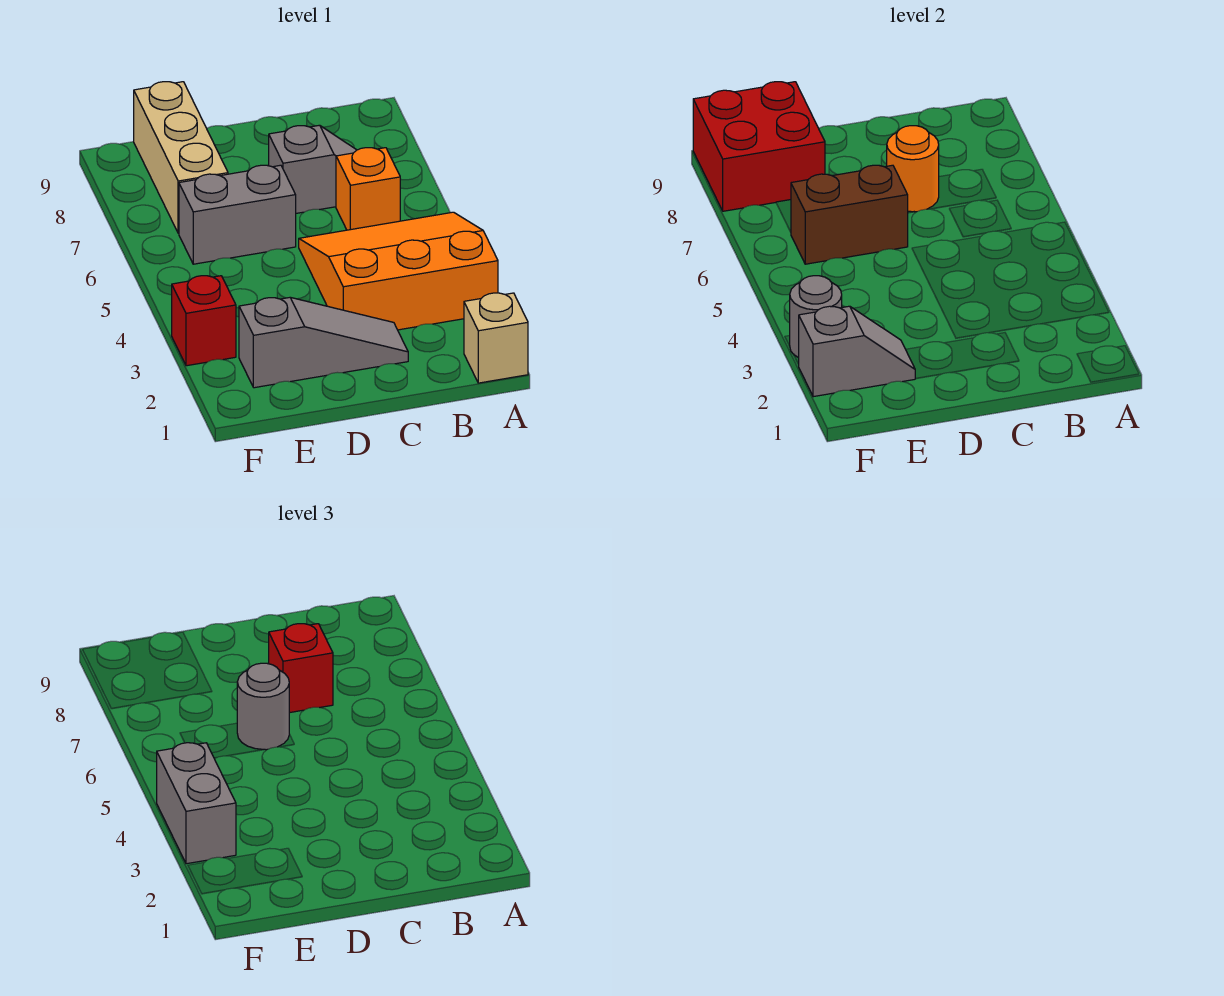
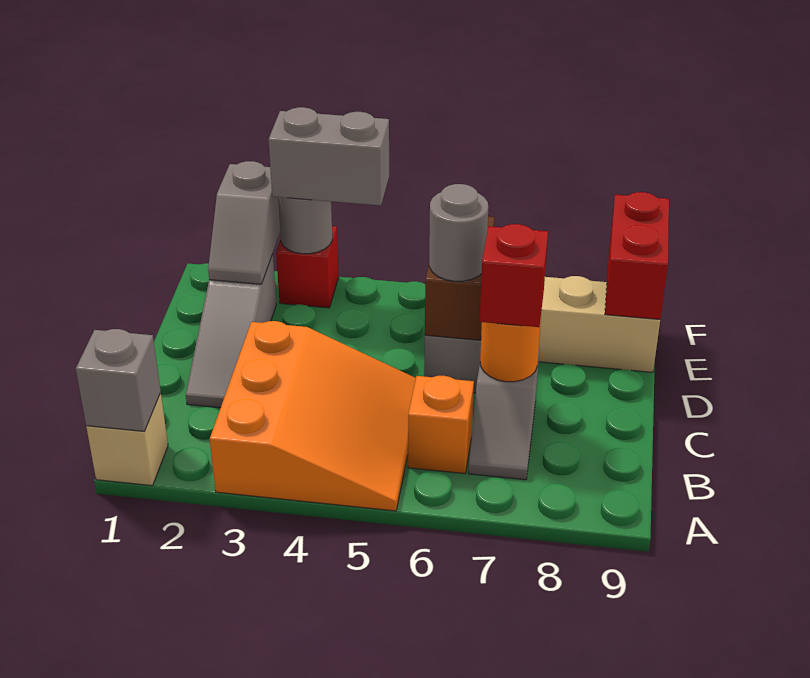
none -> grey 1x1 brick [76,329,161,431]
red 2x2 brick [693,82,825,211] -> red 1x2 brick [605,192,669,319]

